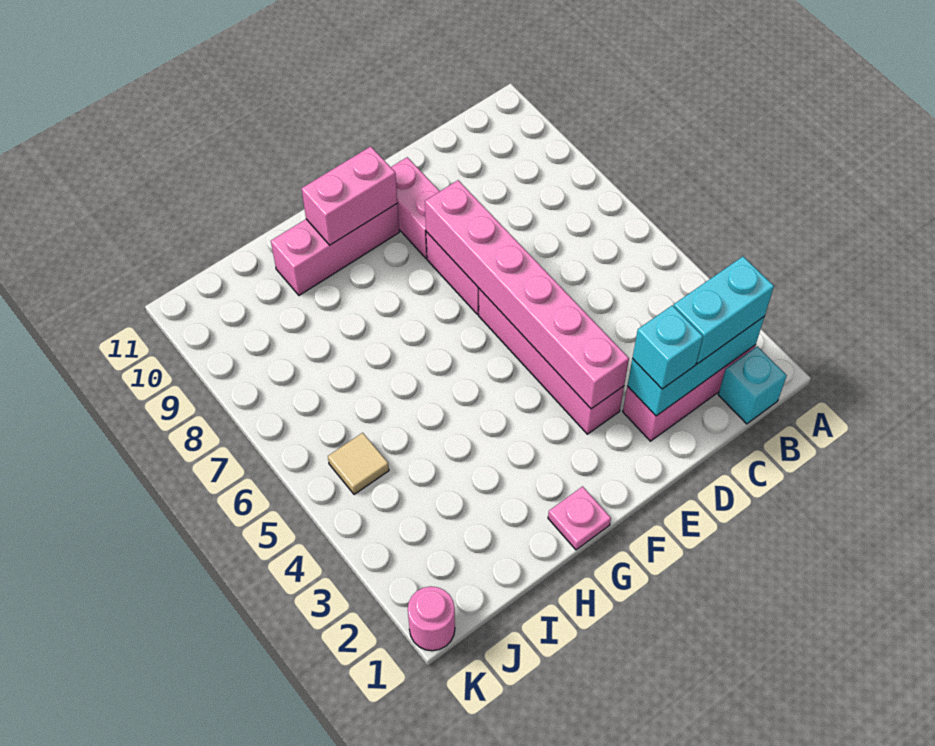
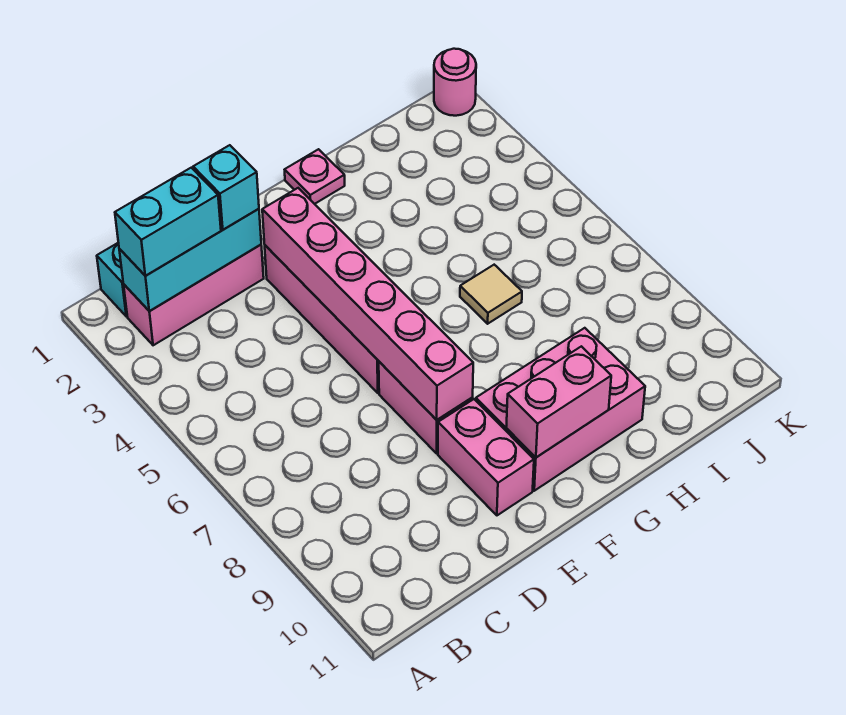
pink 1x3 brick [271,204,399,295] -> pink 2x3 brick [476,328,645,491]
tan 1x1 tile [328,433,389,494] -> tan 1x1 tile moved to [460,265,522,324]

